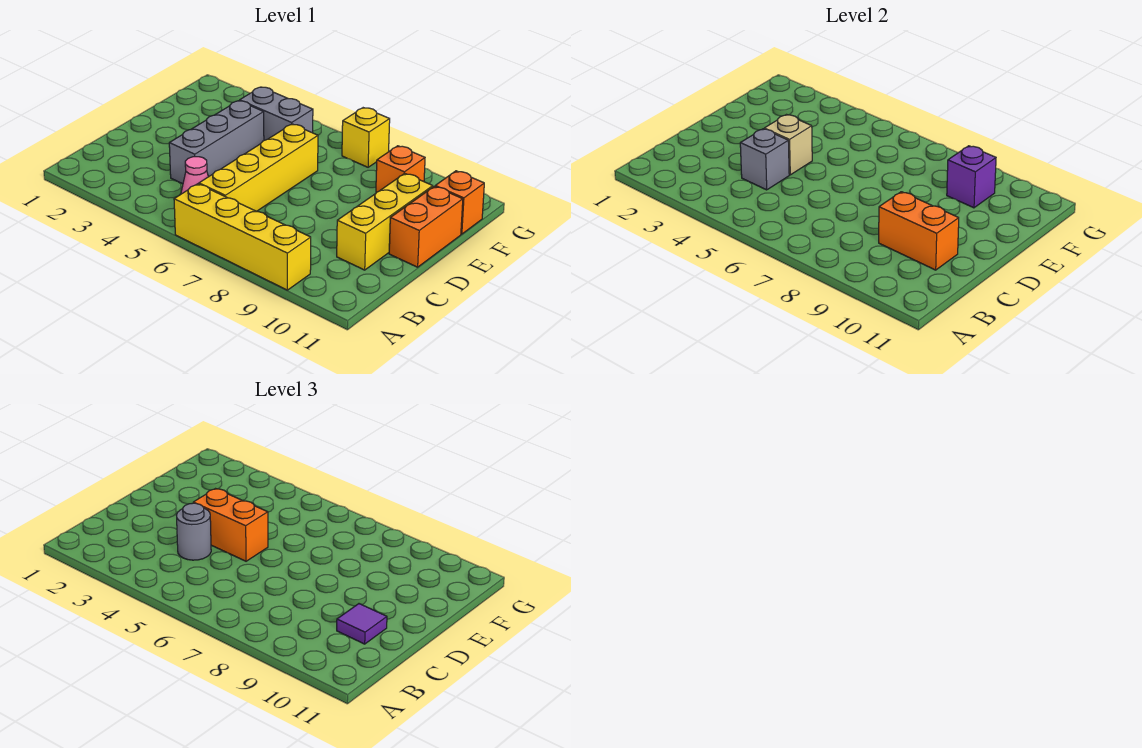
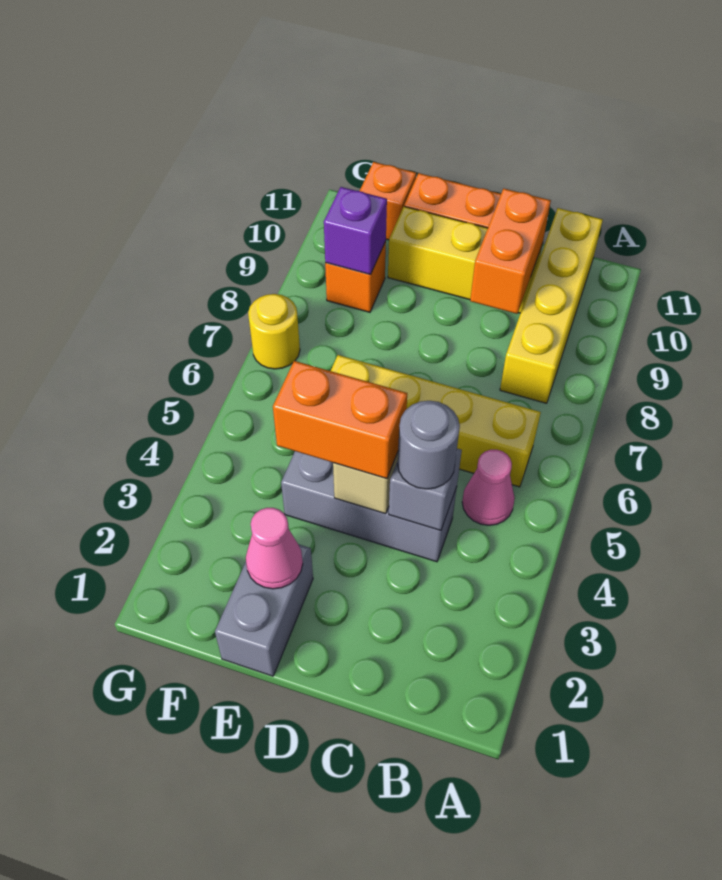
yellow 1x4 brick [174,184,311,290] -> yellow 1x4 brick moved to [500,208,603,403]
purple 1x1 tile [337,604,387,644] -> none
orange 1x2 brick [193,489,268,561] -> orange 1x2 brick turned to [273,361,407,479]
none -> pink 1x1 cone [246,508,303,589]
grey 1x2 brick [240,87,313,140] -> grey 1x2 brick moved to [215,544,313,676]
yellow 1x1 brick [342,108,390,167] -> yellow 1x1 round brick [248,294,300,369]

